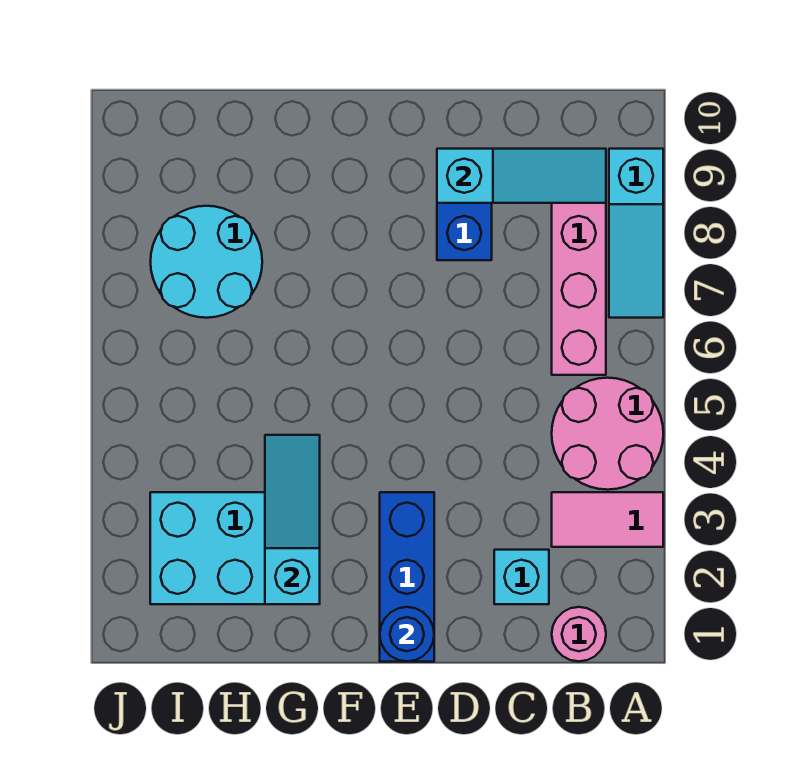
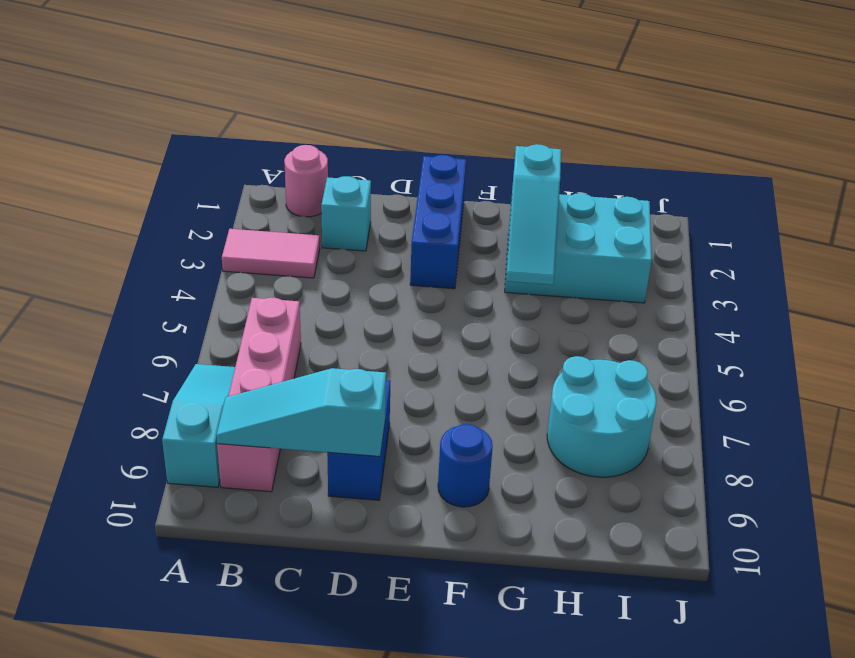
pink 2x2 round brick [552,378,663,490] -> none
blue 1x1 round brick [380,607,434,661] -> blue 1x1 round brick moved to [438,424,493,507]

